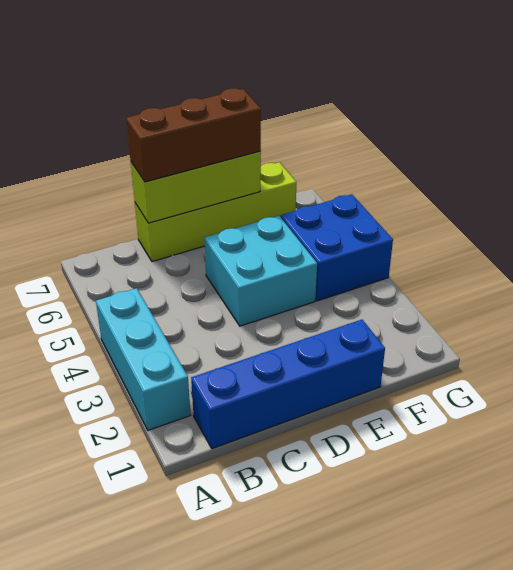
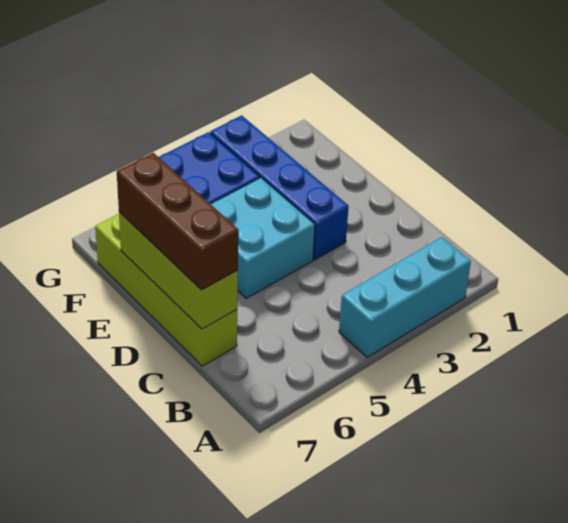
blue 1x4 brick [191,320,385,449] -> blue 1x4 brick moved to [210,115,349,260]

